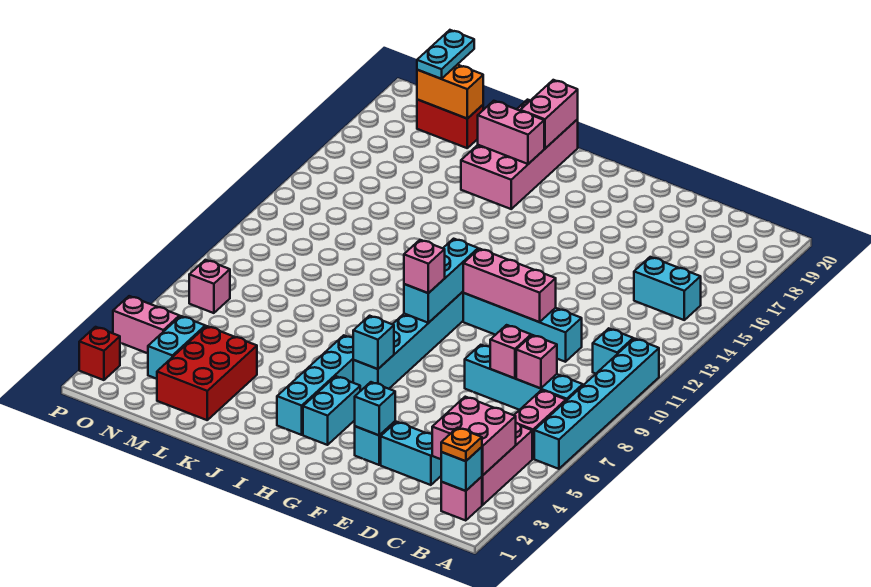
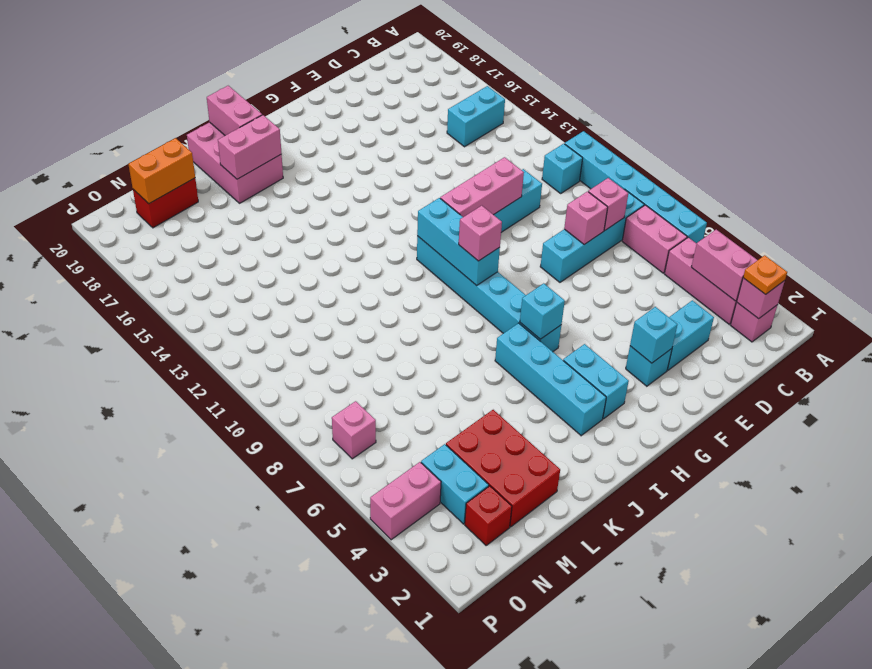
cyan 1x1 brick [441,447,482,491] -> pink 1x1 brick [737,278,785,319]
pink 2x2 brick [432,397,516,475] -> pink 1x2 brick [691,230,757,301]
pink 2x4 brick [461,100,578,209] -> pink 2x3 brick [187,122,283,203]
cyan 1x2 plate [417,30,474,79] -> none
red 1x1 brick [79,327,120,380] -> red 1x1 brick moved to [465,486,512,545]

